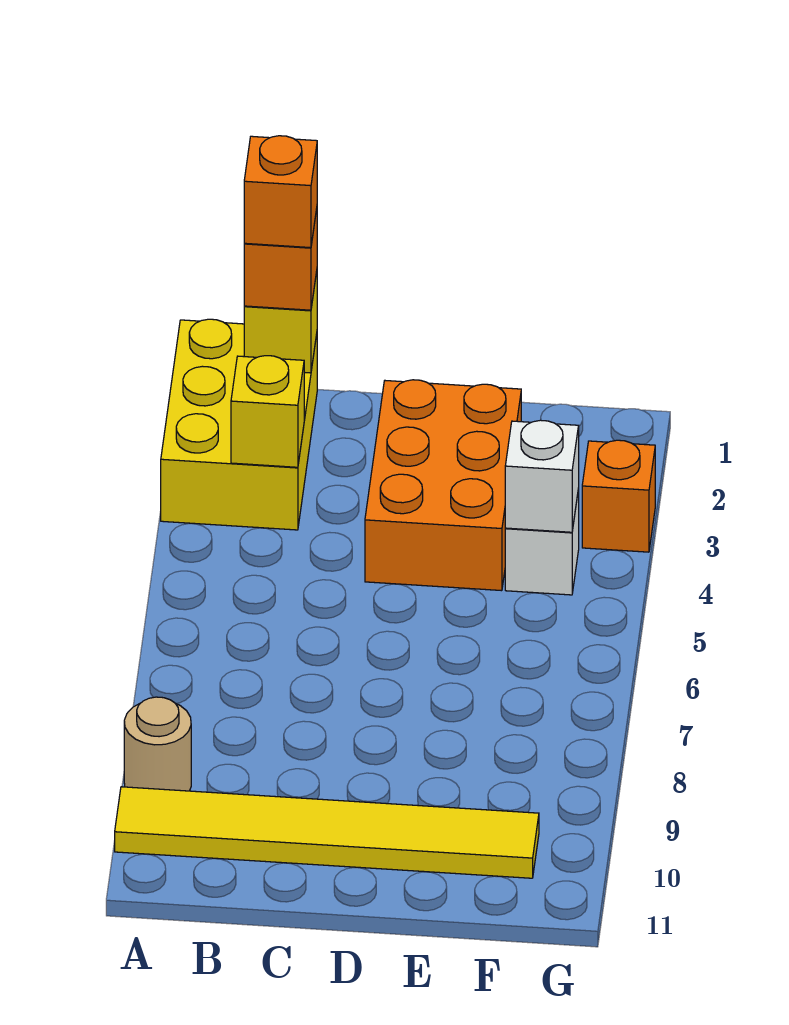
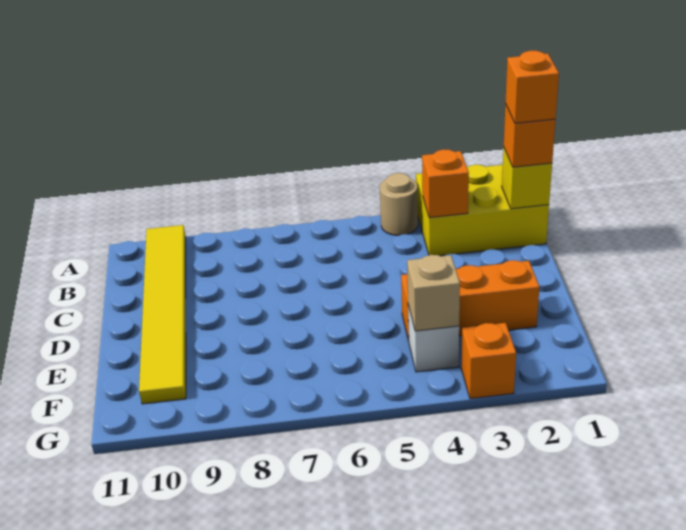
tan 1x1 round brick [124,697,191,791] -> tan 1x1 round brick moved to [380,173,418,235]
yellow 1x1 brick [231,356,304,467] -> orange 1x1 brick [422,149,469,218]
orange 2x3 brick [365,380,521,591] -> orange 1x3 brick [401,260,540,341]
white 1x1 brick [505,420,579,532] -> tan 1x1 brick [407,255,460,331]

